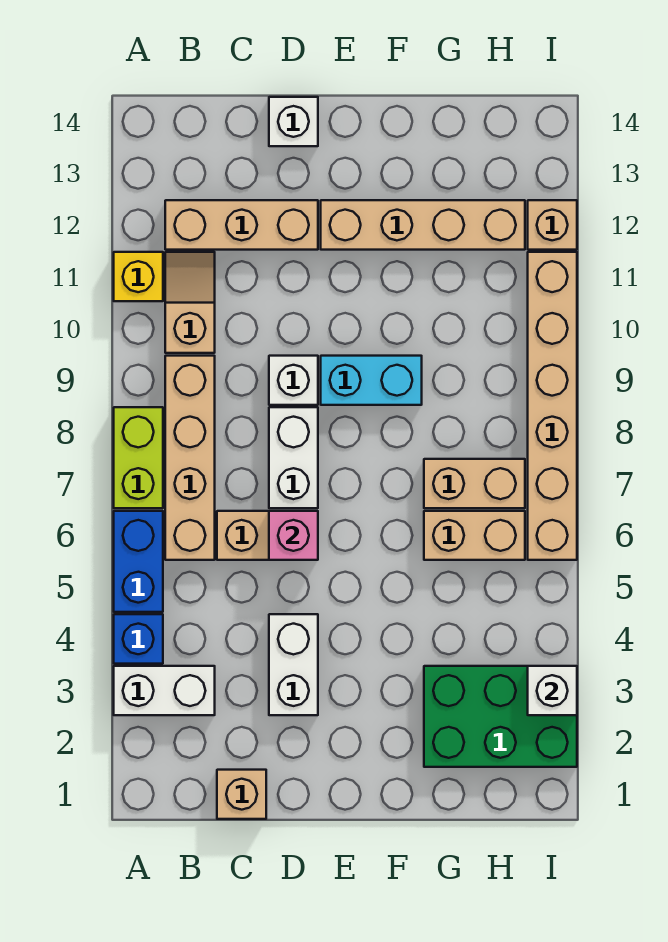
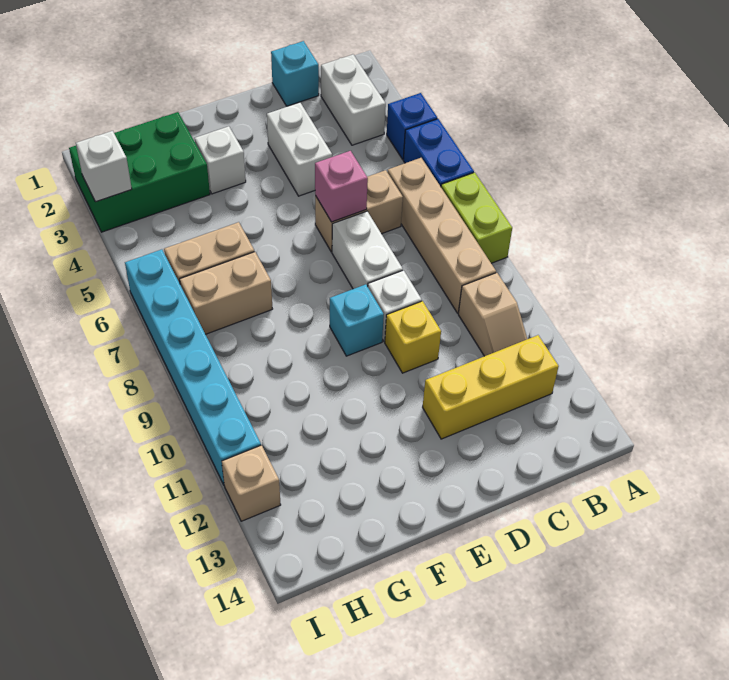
white 1x2 brick [114,666,215,715] -> white 1x2 brick turned to [321,55,386,145]
yellow 1x1 brick [114,252,163,301] -> yellow 1x1 brick moved to [385,301,441,373]
tan 1x3 brick [165,200,318,250] -> yellow 1x3 brick [423,335,559,439]
tan 1x1 brick [217,770,266,819] -> cyan 1x1 brick [271,41,319,106]
white 1x1 brick [269,97,318,146] -> white 1x1 brick moved to [195,126,246,194]
cyan 1x2 brick [321,356,422,405] -> cyan 1x1 brick [330,284,384,356]
tan 1x4 brick [321,200,525,250] -> none
tan 1x6 brick [528,252,577,560] -> cyan 1x6 brick [125,249,261,484]

